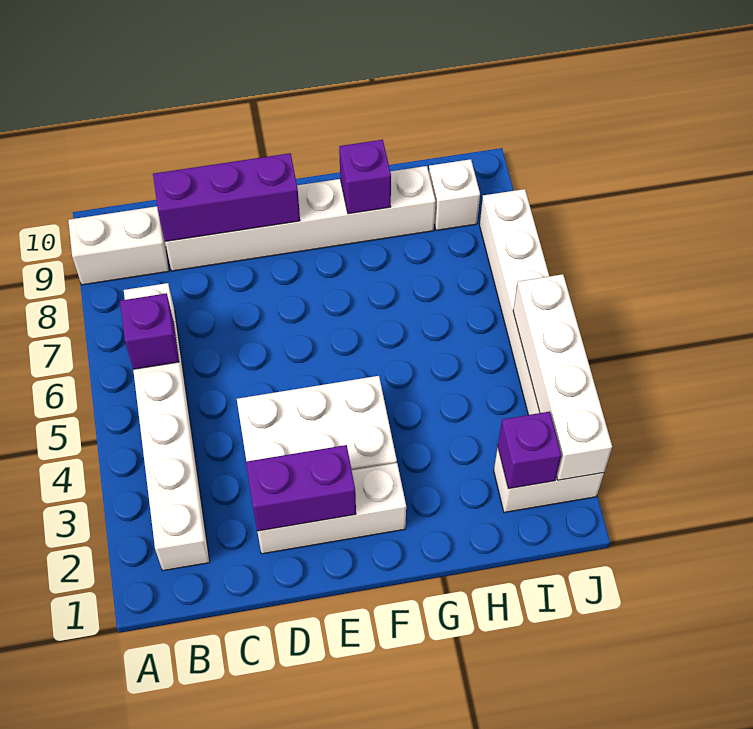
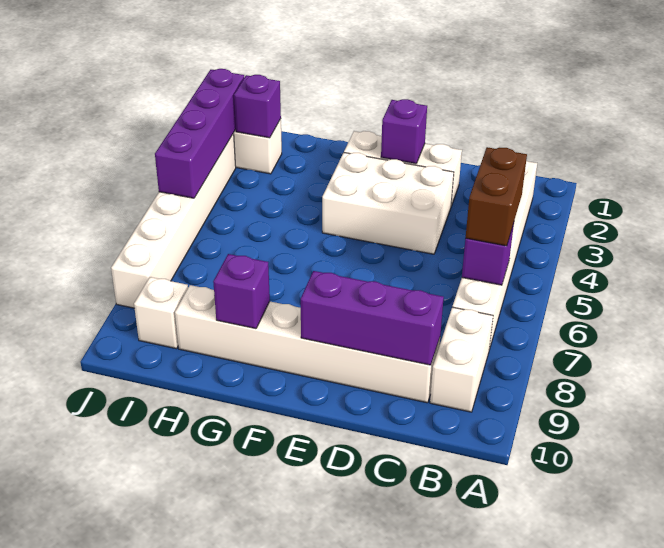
white 1x2 brick [68,206,169,285] -> white 1x2 brick turned to [430,307,493,412]
none -> brown 1x2 brick [466,147,527,246]
purple 1x2 brick [246,445,356,531] -> purple 1x1 brick [381,99,427,164]
white 1x4 brick [513,274,612,480] -> purple 1x4 brick [155,69,244,198]

